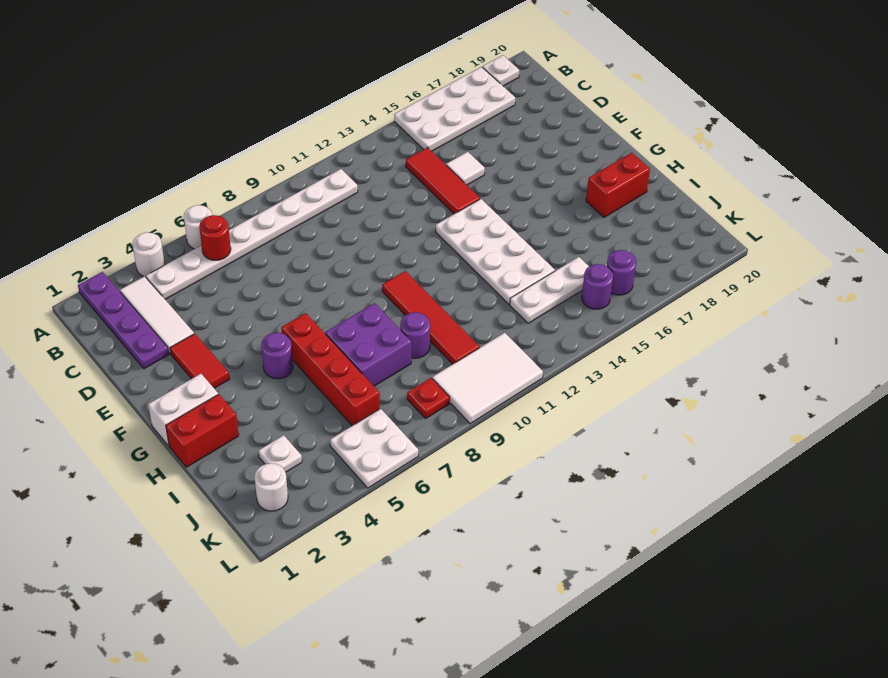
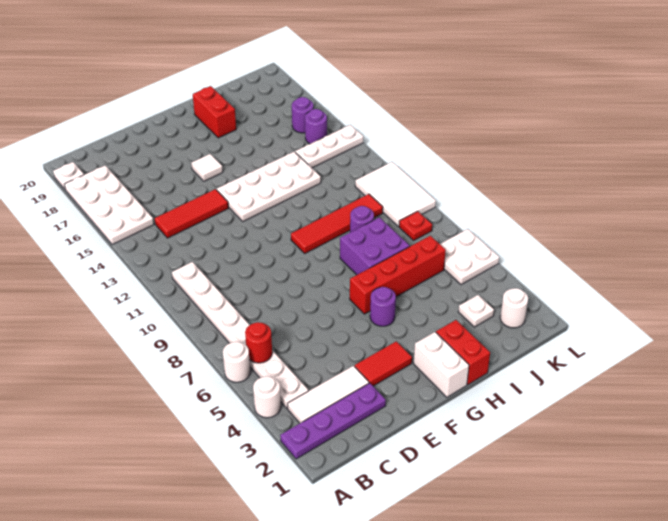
white 1x1 tile [446,152,485,185] -> white 1x1 tile moved to [191,154,223,181]
white 1x3 plate [510,257,589,323] -> white 1x3 plate turned to [295,125,363,168]

